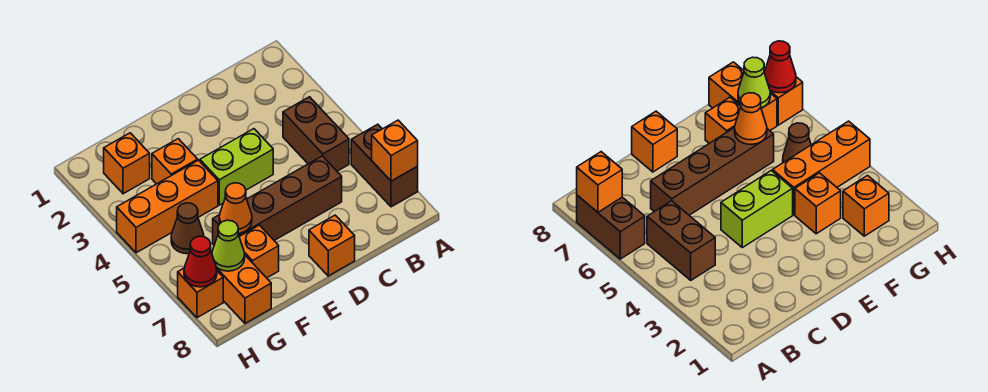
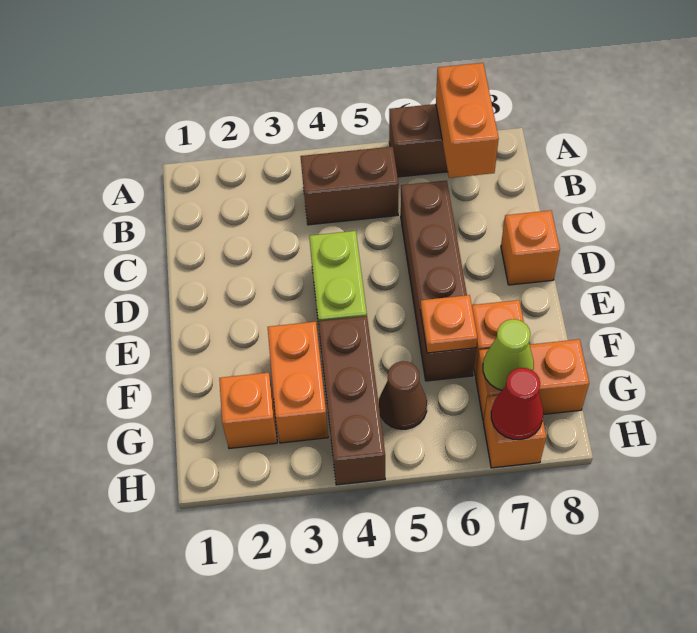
orange 1x1 brick [372,120,418,181] -> orange 1x2 brick [436,63,499,178]
orange 1x1 brick [152,139,198,184] -> orange 1x2 brick [268,322,328,443]
orange 1x3 brick [117,160,218,253] -> brown 1x3 brick [319,316,385,485]
orange 1x1 cone [219,183,252,233] -> orange 1x1 plate [420,295,477,353]

